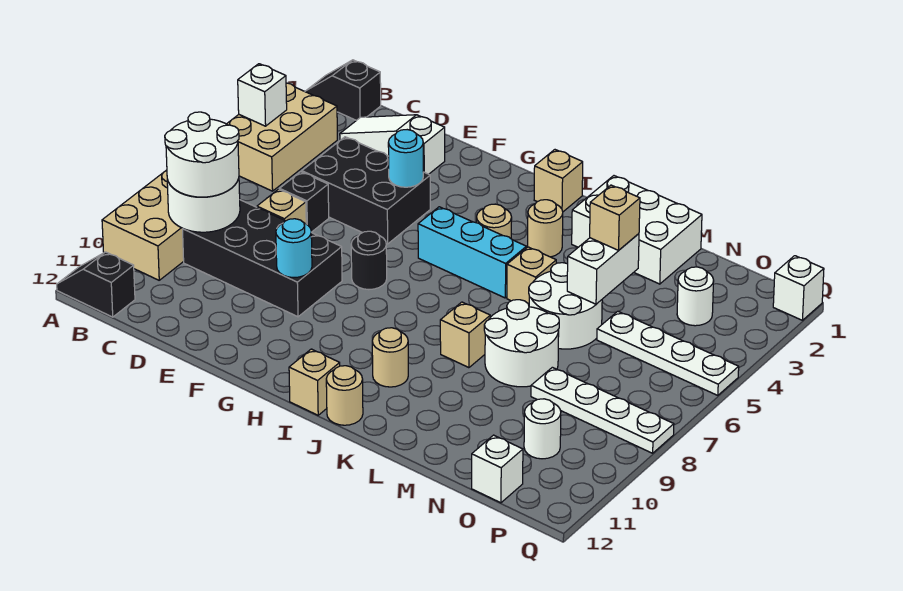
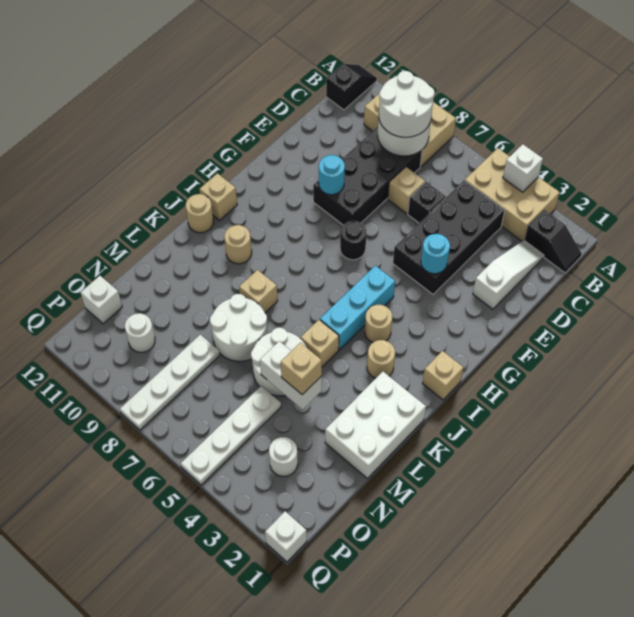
black 1x2 slope [305,60,381,120] -> black 1x2 slope turned to [524,210,582,273]
black 2x3 brick [302,137,430,244] -> black 2x4 brick [393,181,505,294]

